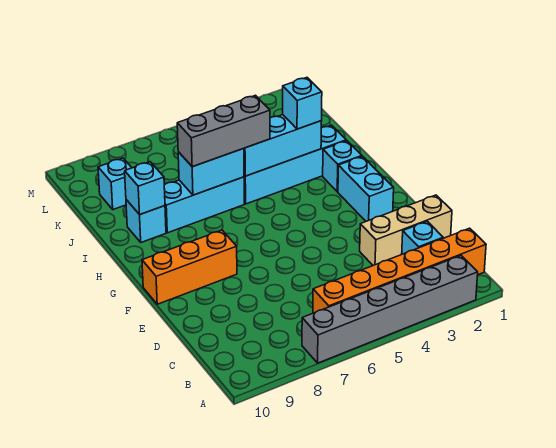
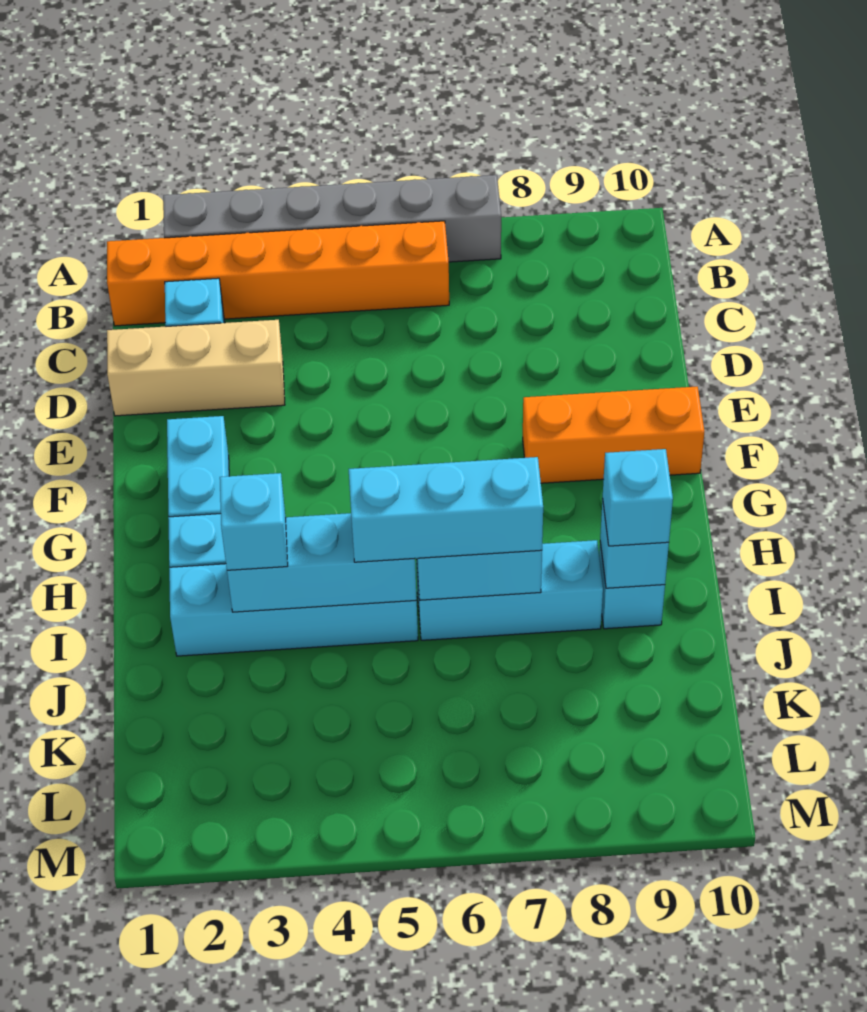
grey 1x3 brick [177,95,270,167] -> cyan 1x3 brick [349,457,543,562]
cyan 1x1 brick [98,158,132,210] -> cyan 1x1 brick moved to [603,449,673,546]

